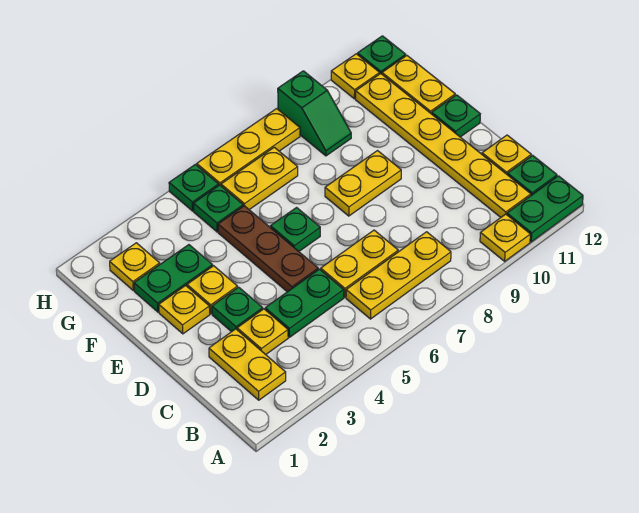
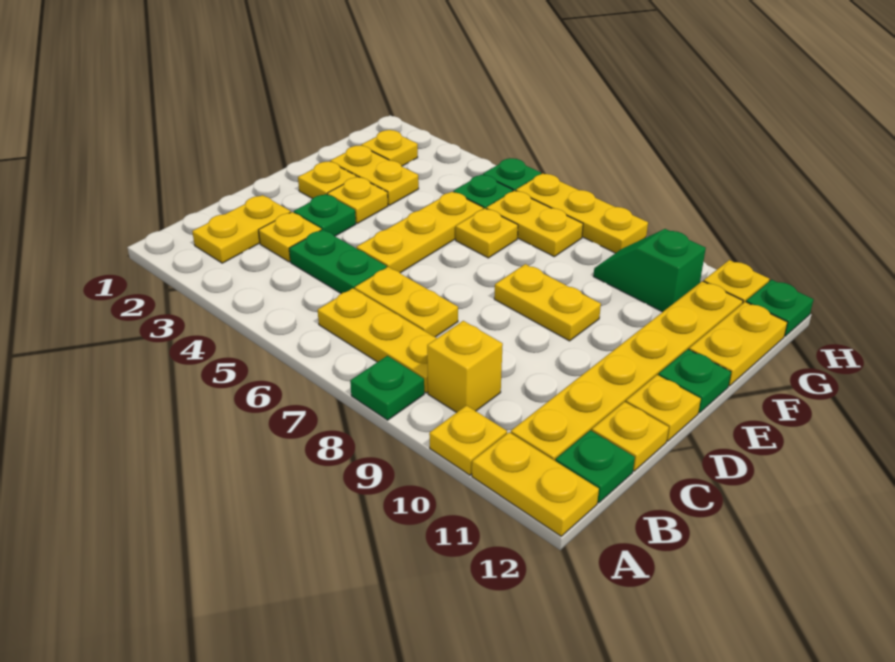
green 1x2 plate [507,176,583,242] -> yellow 1x2 plate [472,432,599,536]
none -> yellow 1x1 brick [427,321,503,412]
brown 1x3 plate [218,206,318,292] -> yellow 1x3 plate [356,192,483,273]
none -> yellow 1x1 plate [626,375,701,441]
green 1x1 plate [270,208,320,251] -> green 1x1 plate moved to [350,356,424,420]
green 1x2 plate [134,245,213,312] -> yellow 1x2 plate [330,145,419,205]
none -> yellow 1x1 plate [456,208,518,258]
green 1x2 slope [278,71,351,156] -> green 1x2 slope turned to [594,229,706,312]

